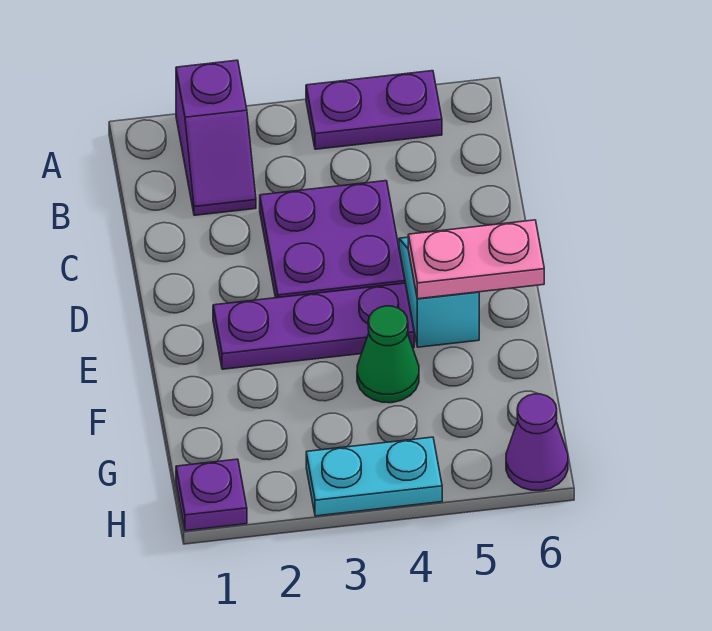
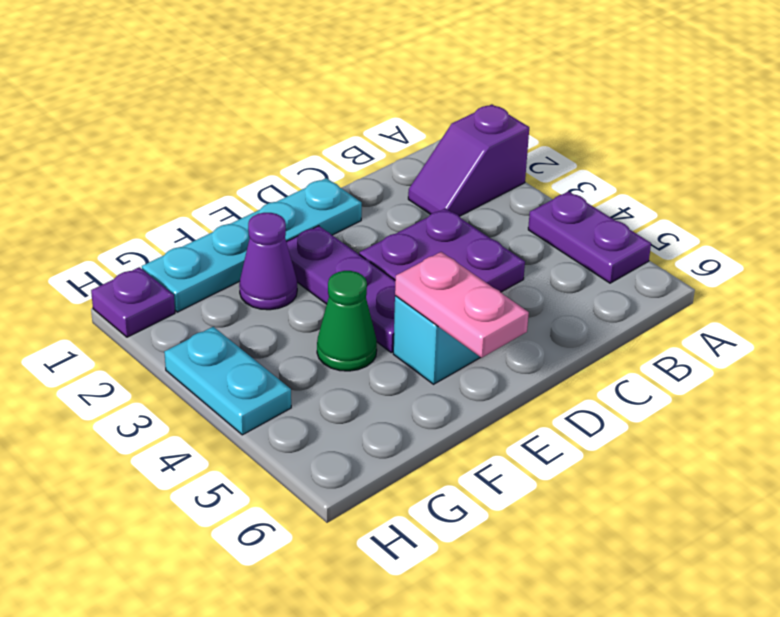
none -> cyan 1x4 plate [142,178,362,312]
purple 1x1 cone [506,394,568,490] -> purple 1x1 cone moved to [239,213,297,310]

